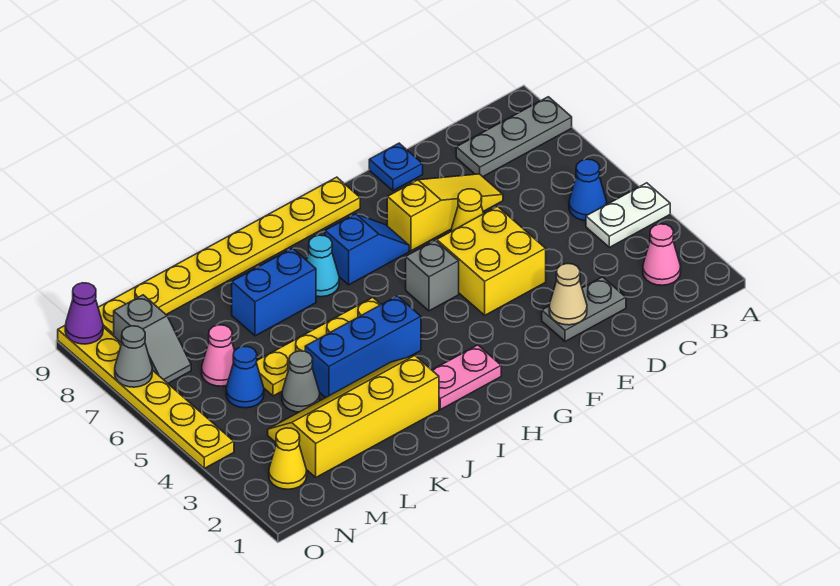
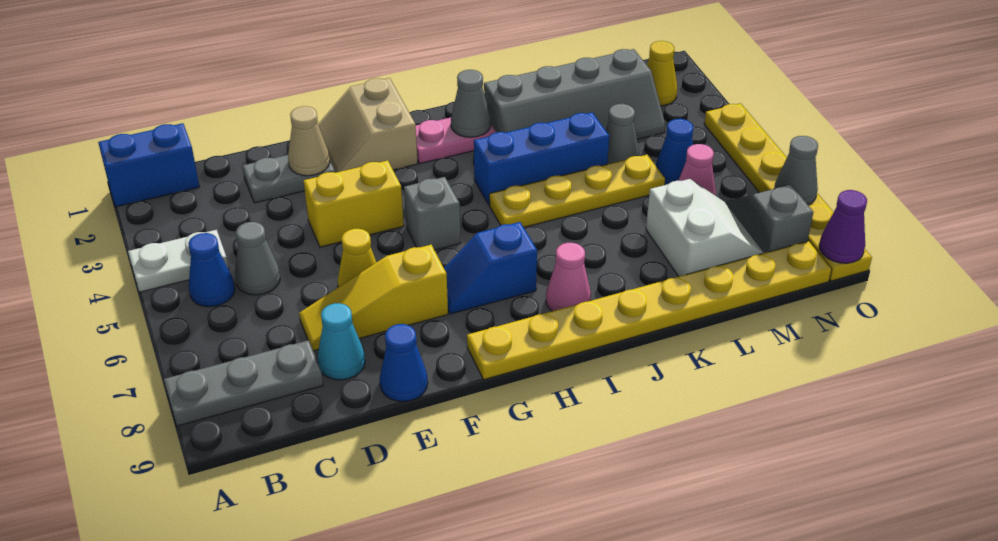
pink 1x1 cone [643,224,681,285] -> pink 1x1 cone moved to [546,243,591,311]
none -> grey 1x1 cone [235,222,280,295]
yellow 2x2 brick [437,206,546,315] -> yellow 1x2 brick [304,160,404,247]
blue 1x1 plate [369,143,423,191] -> blue 1x1 cone [380,324,428,402]
none -> tan 2x2 slope [318,78,418,173]
none -> grey 1x1 cone [451,70,491,137]
cyan 1x1 cone [307,235,339,297] -> cyan 1x1 cone moved to [317,303,365,380]
yellow 2x4 slope [268,356,439,477] -> grey 2x4 slope [484,49,665,139]
blue 1x2 brick [232,248,316,336] -> blue 1x2 brick moved to [98,123,199,207]
none -> white 2x2 slope [646,179,764,276]

